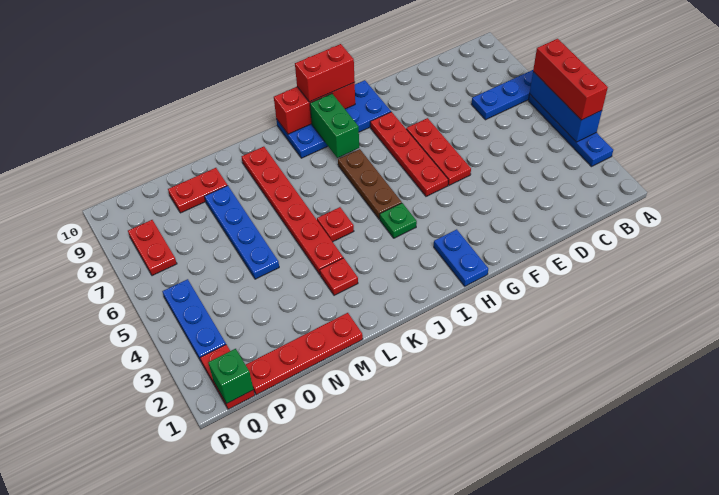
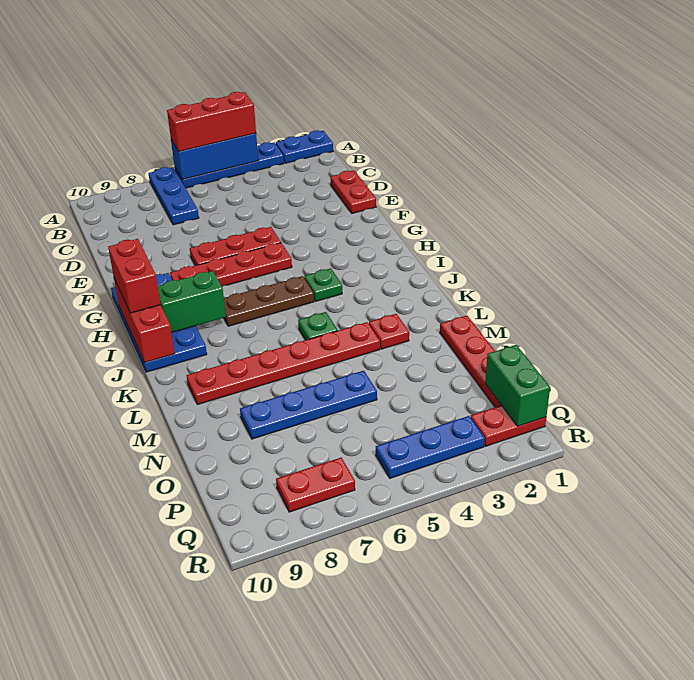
blue 1x2 plate [434,229,488,286] -> blue 1x2 plate moved to [276,130,333,163]
red 1x1 plate [317,207,354,242] -> green 1x1 plate [298,312,338,340]
red 1x2 plate [168,168,228,213] -> red 1x2 plate moved to [330,171,376,213]
green 1x1 brick [208,349,254,404] -> green 1x2 brick [485,345,550,426]

